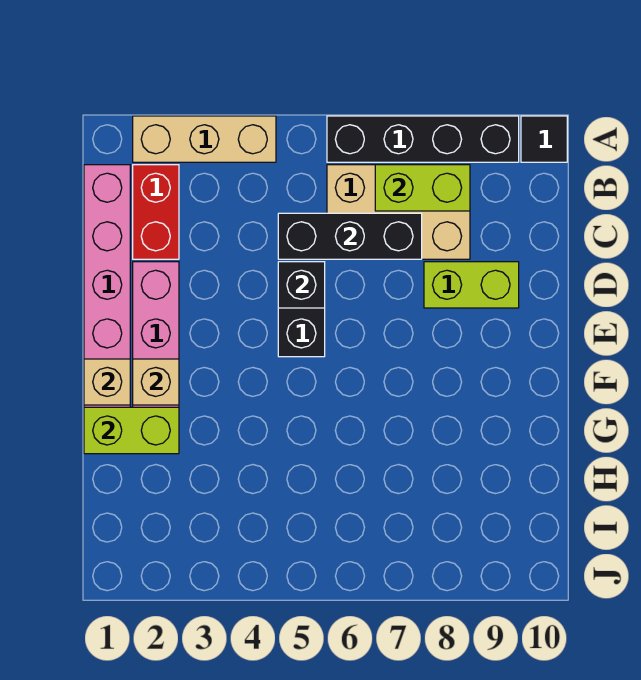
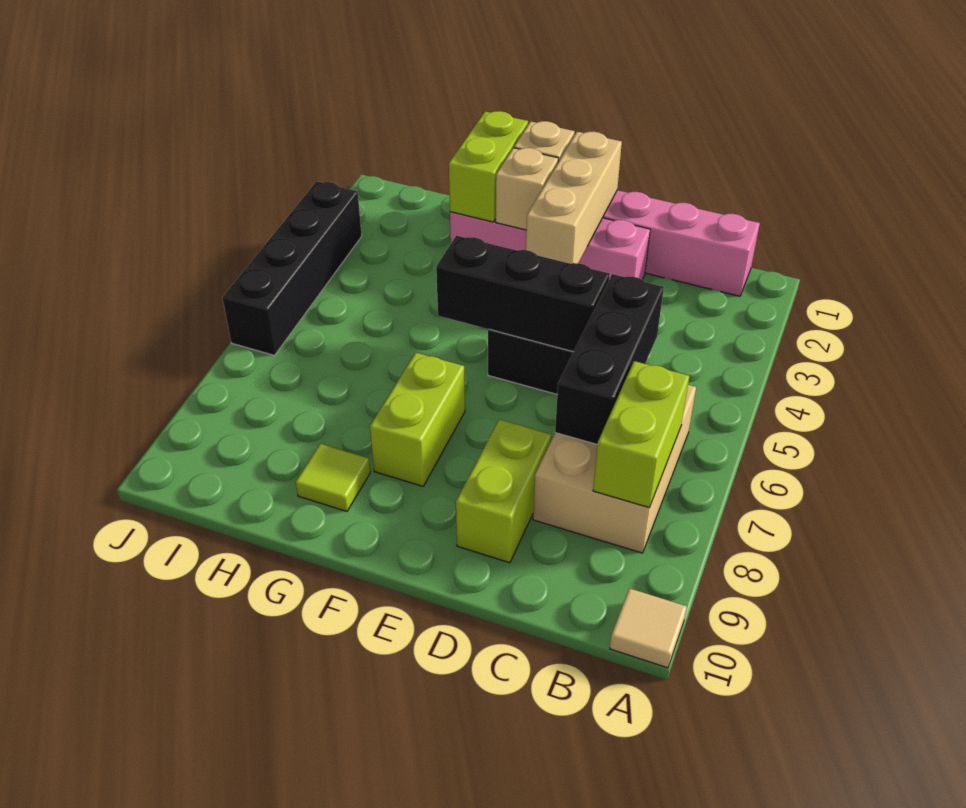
tan 1x3 brick [133,116,276,162] -> tan 1x3 brick moved to [526,132,622,264]
black 1x4 brick [327,116,519,162] -> black 1x4 brick moved to [223,181,362,355]
black 1x1 tile [521,116,567,162] -> tan 1x1 tile [610,588,687,668]
red 1x2 brick [133,165,179,259] -> none
black 1x1 brick [278,262,325,308] -> black 1x3 brick [436,236,610,352]
none -> lime 1x2 brick [370,353,465,486]
none -> lime 1x1 tile [296,444,370,511]

